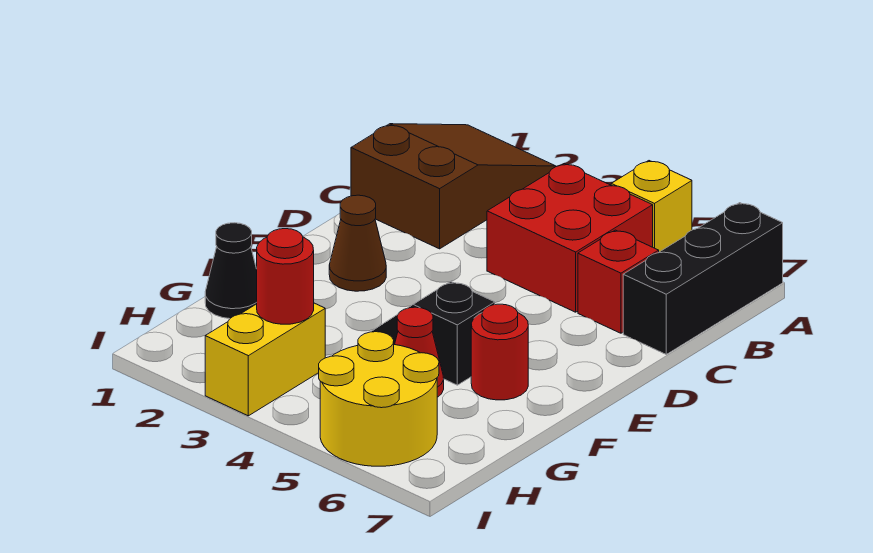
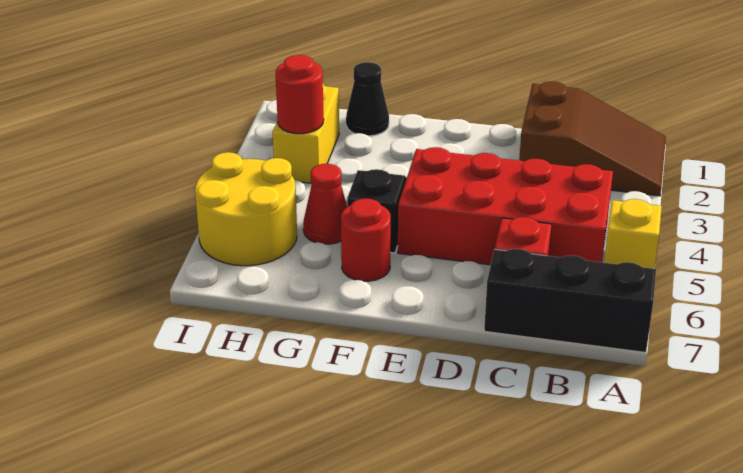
red 2x2 brick [487,164,653,312] -> red 2x4 brick [398,147,613,265]
brown 1x1 cone [329,195,386,291] -> none
yellow 1x2 brick [205,303,325,416] -> yellow 1x2 brick turned to [273,84,339,183]

